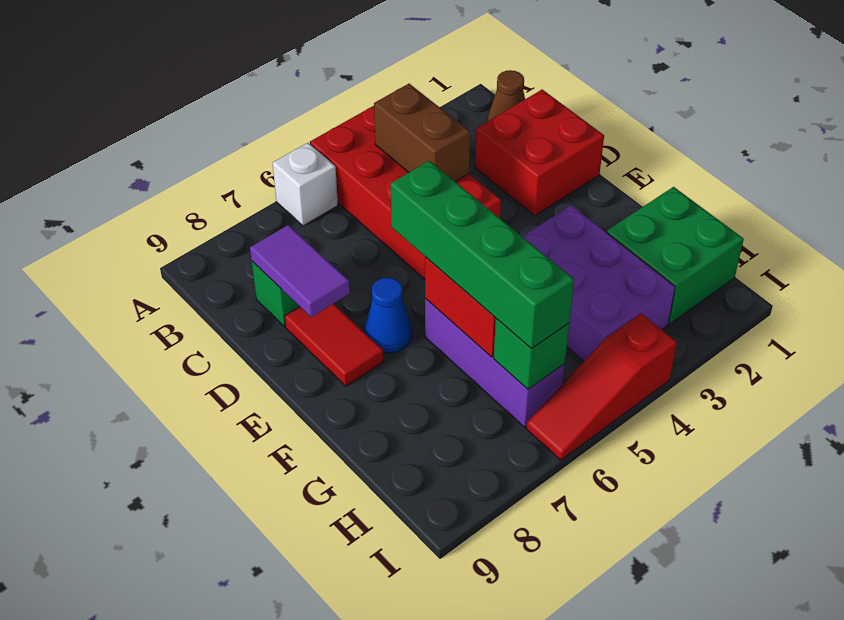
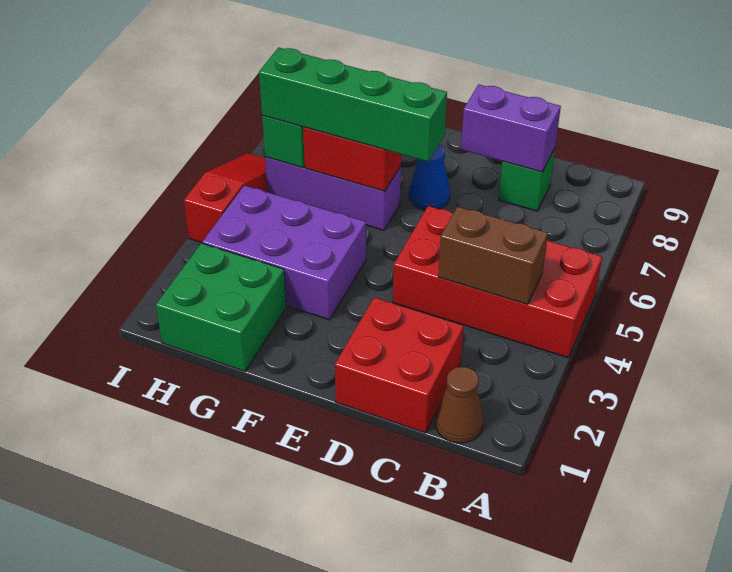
white 1x1 brick [272,143,338,226] -> none
purple 1x2 tile [250,225,350,317] -> purple 1x2 brick [461,84,561,172]
red 1x2 tile [285,304,383,386] -> none

